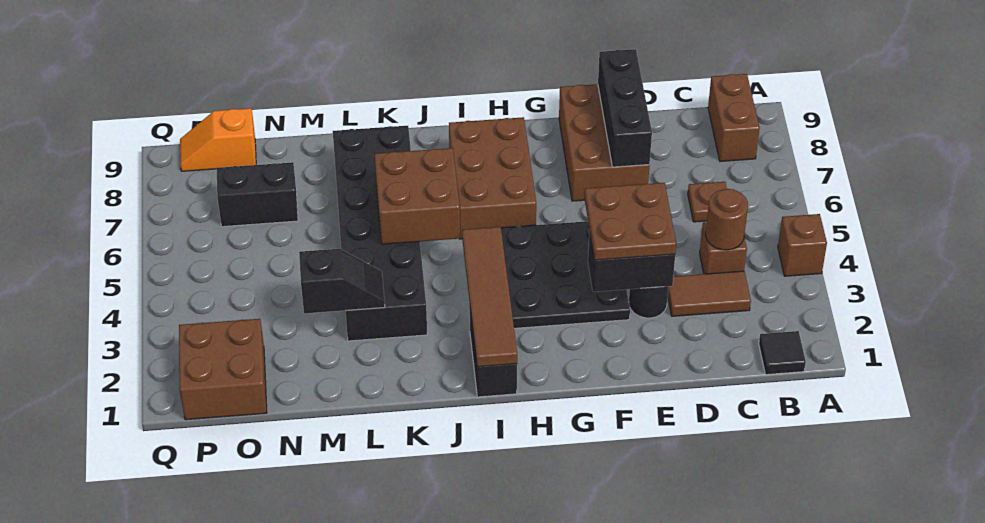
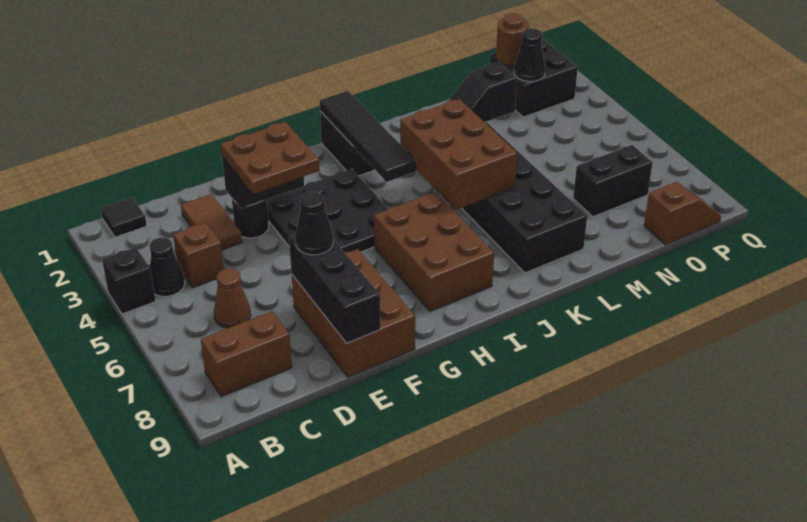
brown 1x1 brick [778,214,827,276] -> black 1x1 brick [102,248,155,314]
none -> black 1x1 cone [149,237,185,296]
brown 1x2 brick [708,74,760,162] -> brown 1x2 brick turned to [201,311,292,397]
brown 1x2 tile [668,271,751,316] -> brown 1x2 tile turned to [181,194,242,250]
brown 1x1 round brick [706,189,748,250] -> brown 1x1 round brick moved to [496,13,529,66]
brown 1x1 plate [688,182,727,222] -> brown 1x1 cone [214,268,251,328]
none -> black 1x1 cone [295,191,333,255]
brown 1x4 tile [462,227,517,367] -> black 1x4 tile [320,91,416,182]
brown 2x2 brick [375,148,460,244] -> brown 2x3 brick [400,99,518,210]
brown 2x2 brick [179,319,267,420] -> black 2x2 brick [490,38,578,117]
none -> black 1x1 cone [514,28,545,82]
orange 1x2 slope [180,108,256,171] -> brown 1x2 slope [644,182,721,245]

